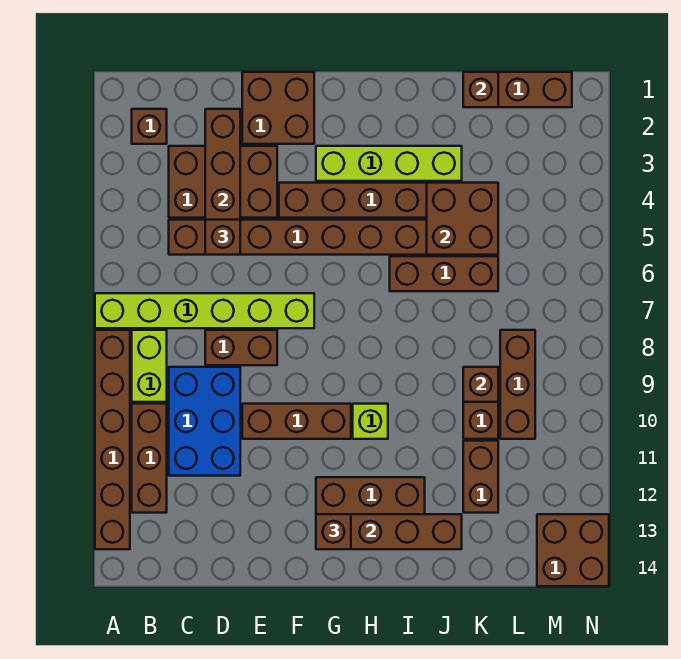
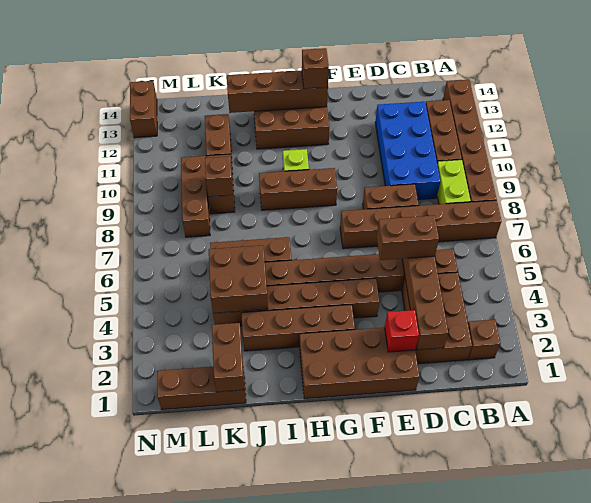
lime 1x6 brick [95,293,314,328] -> brown 1x6 brick [340,200,501,249]
brown 2x3 brick [169,146,277,218] -> brown 2x3 brick turned to [402,272,472,364]
blue 2x3 brick [169,367,240,476] -> blue 2x4 brick [375,102,440,200]
brown 1x1 brick [205,220,240,255] -> brown 1x2 brick [377,215,439,260]
brown 2x2 brick [242,72,314,144] -> brown 2x4 brick [300,328,419,399]
none -> red 1x1 brick [385,310,419,352]
brown 1x3 brick [242,404,351,439] -> brown 1x3 brick moved to [259,168,337,210]
lime 1x4 brick [316,146,462,181] -> brown 1x4 brick [241,305,355,351]
brown 1x1 brick [463,72,498,107] -> brown 1x2 brick [212,323,244,392]
brown 2x2 brick [537,514,609,586] -> brown 1x2 brick [130,81,157,138]

